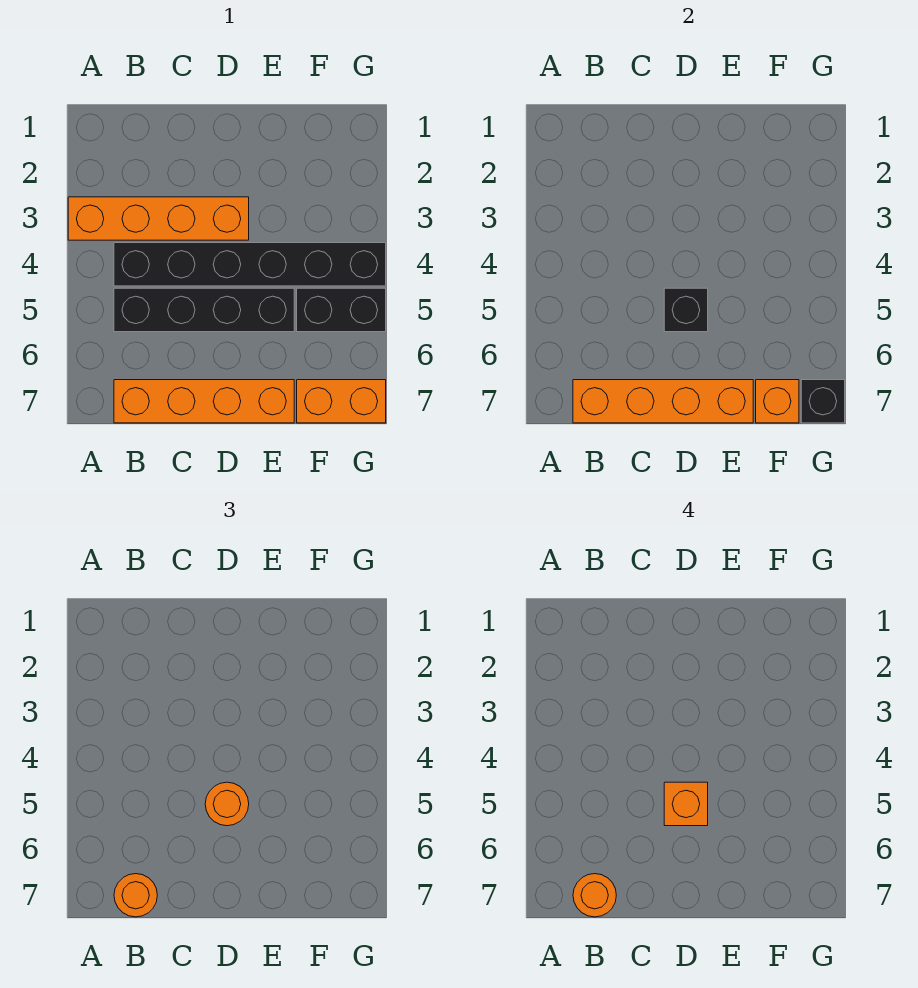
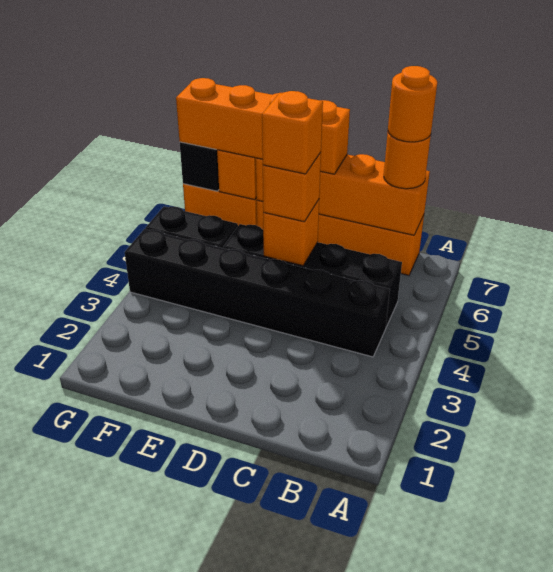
orange 1x4 brick [68,197,249,240] -> orange 1x4 brick moved to [176,78,350,174]
black 1x1 brick [664,288,708,332] -> orange 1x1 brick [263,200,319,266]
orange 1x1 round brick [205,782,249,826] -> orange 1x1 brick [263,152,321,222]

